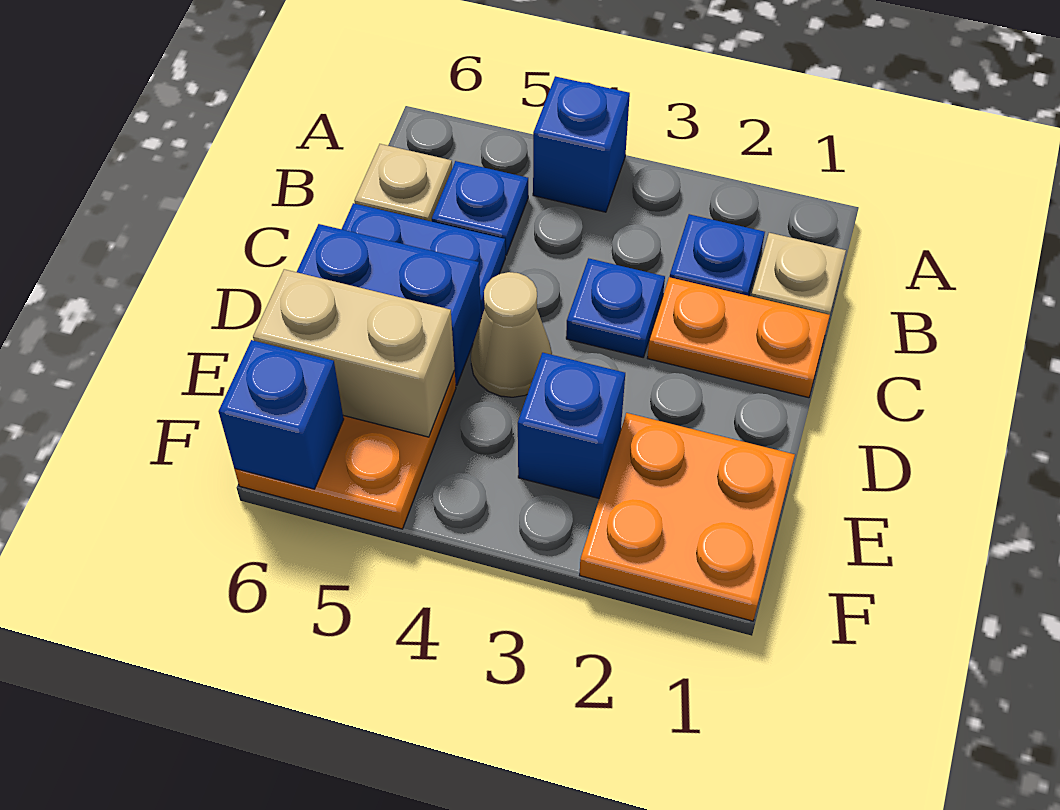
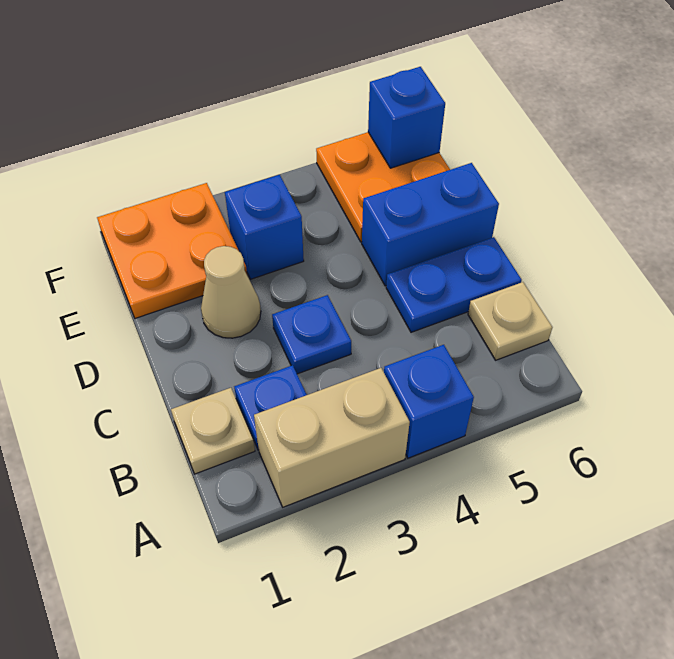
blue 1x1 plate [432,161,528,255] -> none
orange 1x2 plate [648,277,830,398] -> none
tan 1x1 cone [471,272,552,397] -> tan 1x1 cone moved to [201,246,261,338]
tan 1x2 brick [253,269,455,437] -> tan 1x2 brick moved to [254,368,410,507]

